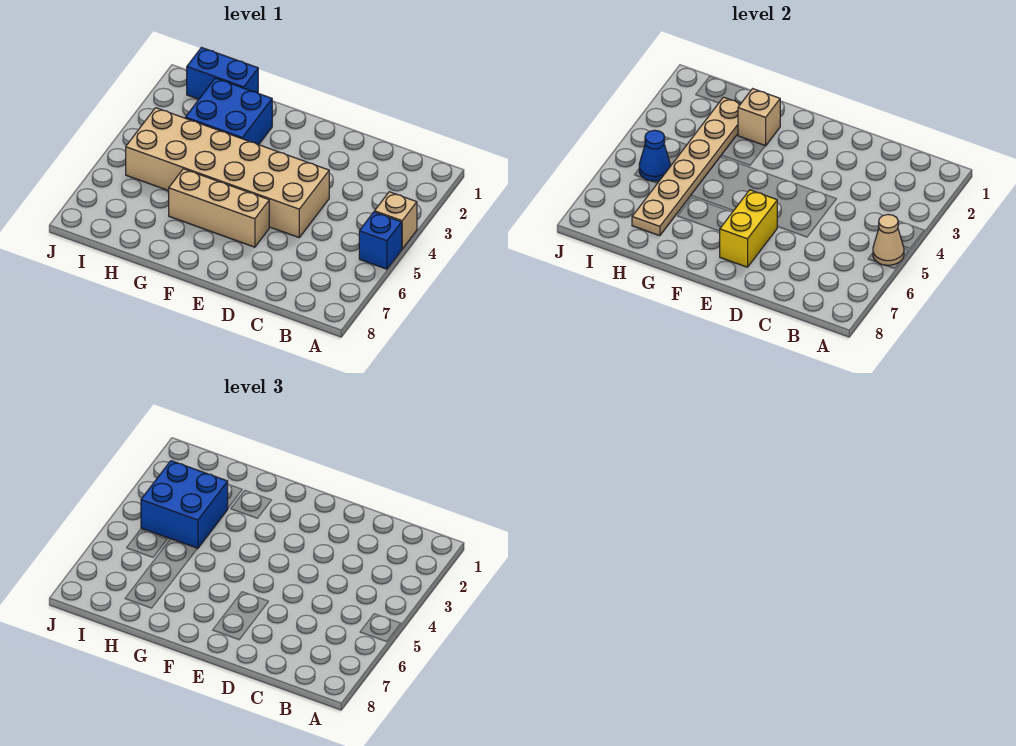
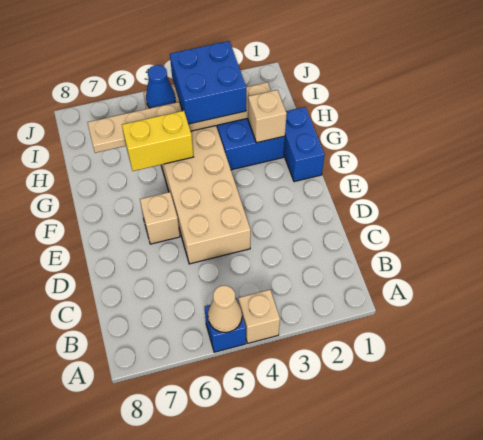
tan 1x3 brick [169,169,269,247] -> tan 1x1 brick [140,192,180,244]
yellow 1x2 brick [720,190,777,267] -> yellow 1x2 brick moved to [122,111,193,171]
blue 1x2 brick [187,48,258,99] -> blue 1x2 brick moved to [284,107,325,182]

